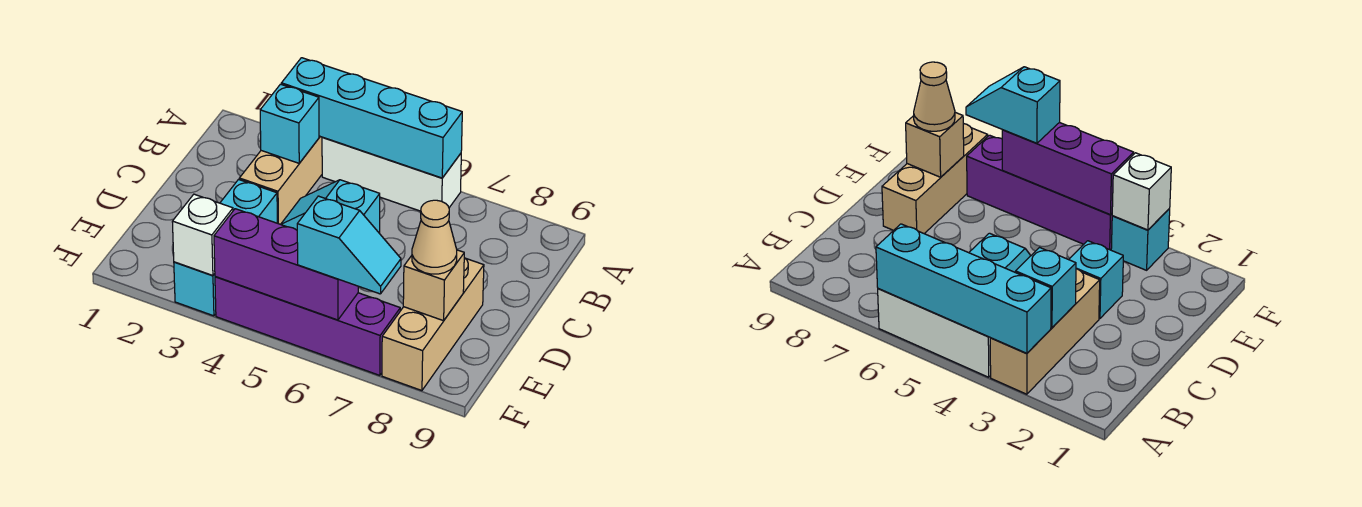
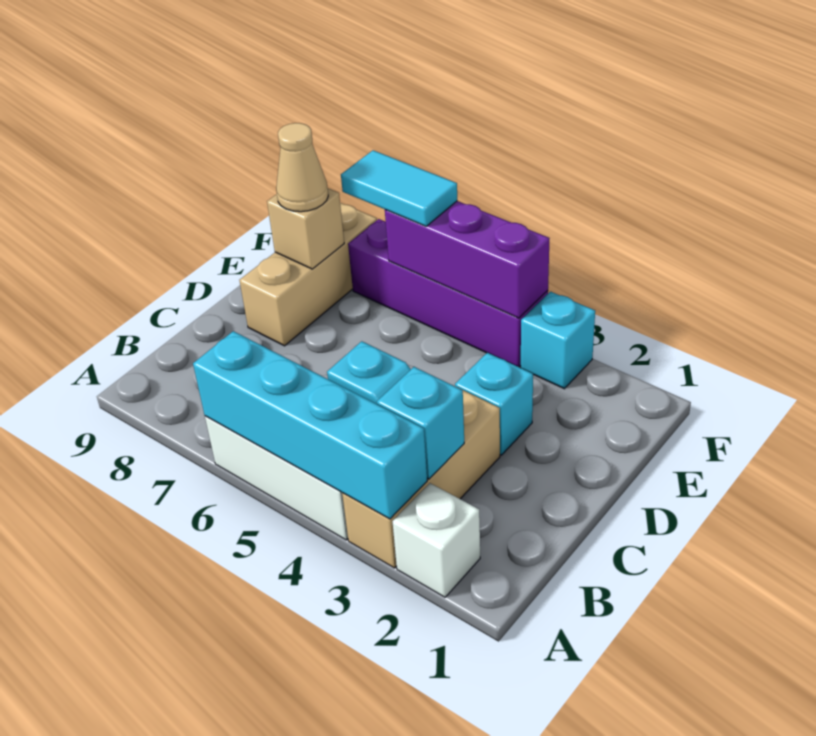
white 1x1 brick [172,194,233,275] -> white 1x1 brick moved to [392,483,480,597]
cyan 1x2 slope [297,196,401,294] -> cyan 1x2 tile [341,150,457,226]

